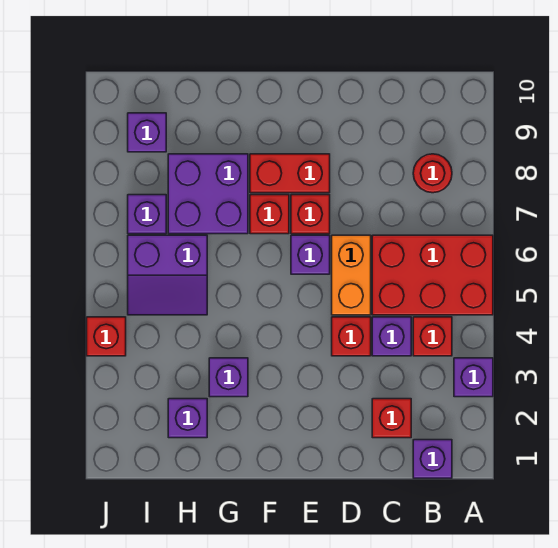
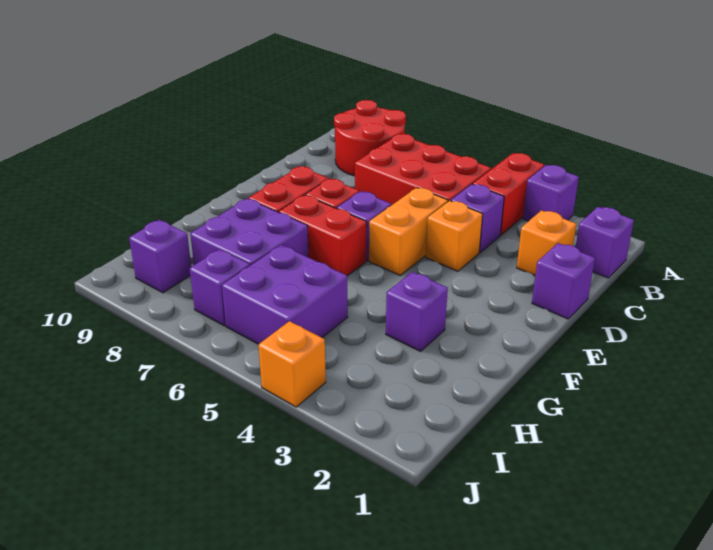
red 2x3 brick [372,235,493,315] -> red 2x3 brick turned to [355,134,491,205]
red 1x1 brick [413,317,452,356] -> red 1x2 brick [473,153,544,235]
red 1x1 round brick [413,154,452,193] -> red 2x2 round brick [334,100,406,176]
red 1x1 brick [372,399,411,438] -> orange 1x1 brick [517,210,576,276]
red 1x1 brick [332,317,371,356] -> orange 1x1 brick [426,201,483,271]
orange 1x2 brick [332,235,371,315] -> orange 1x2 brick turned to [369,188,448,275]
red 1x1 brick [250,195,289,234] -> red 1x2 brick [279,195,367,276]
purple 1x1 brick [168,399,207,438] -> purple 1x1 brick moved to [532,243,595,319]
purple 2x2 slope [128,235,207,315] -> purple 2x2 brick [222,245,348,344]
red 1x1 brick [87,317,126,356] -> orange 1x1 brick [259,321,326,407]

